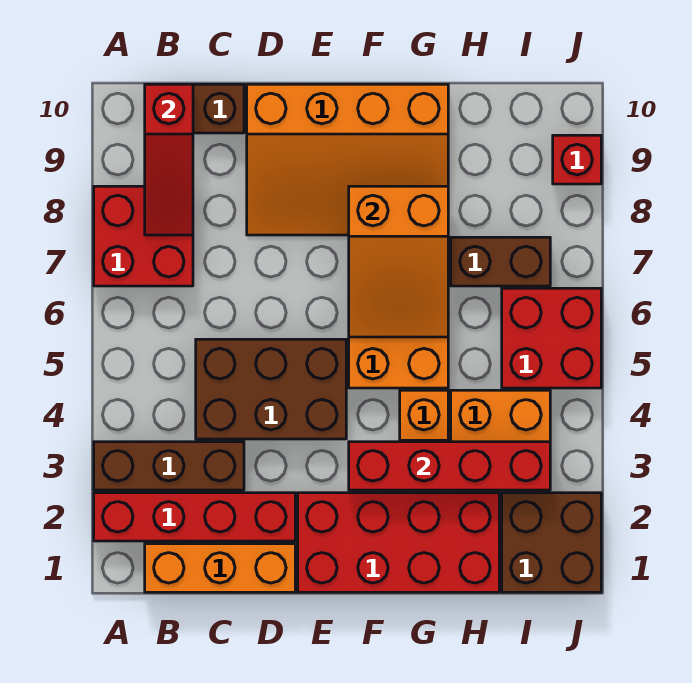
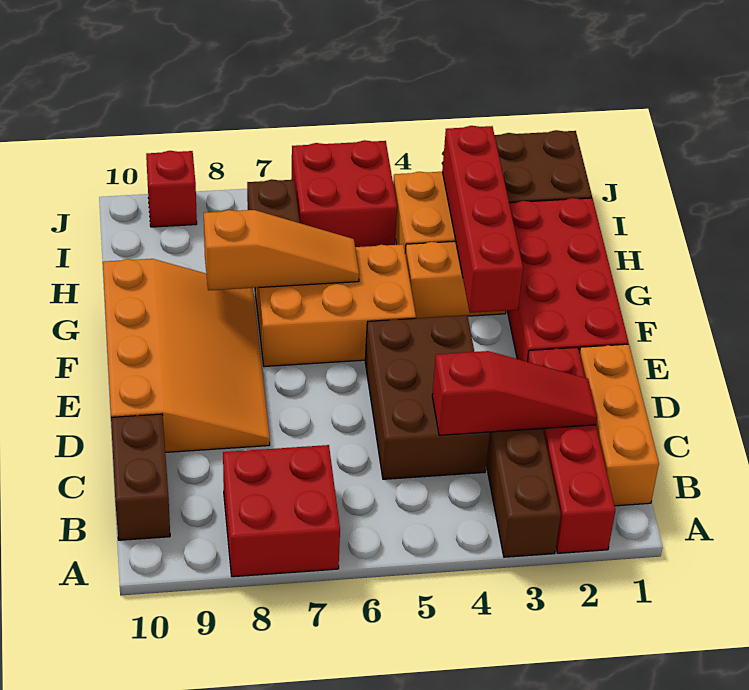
red 1x3 slope [145,84,193,235] -> red 1x3 slope moved to [432,351,597,435]
orange 2x3 slope [349,186,448,337] -> orange 1x3 slope [204,210,359,290]

